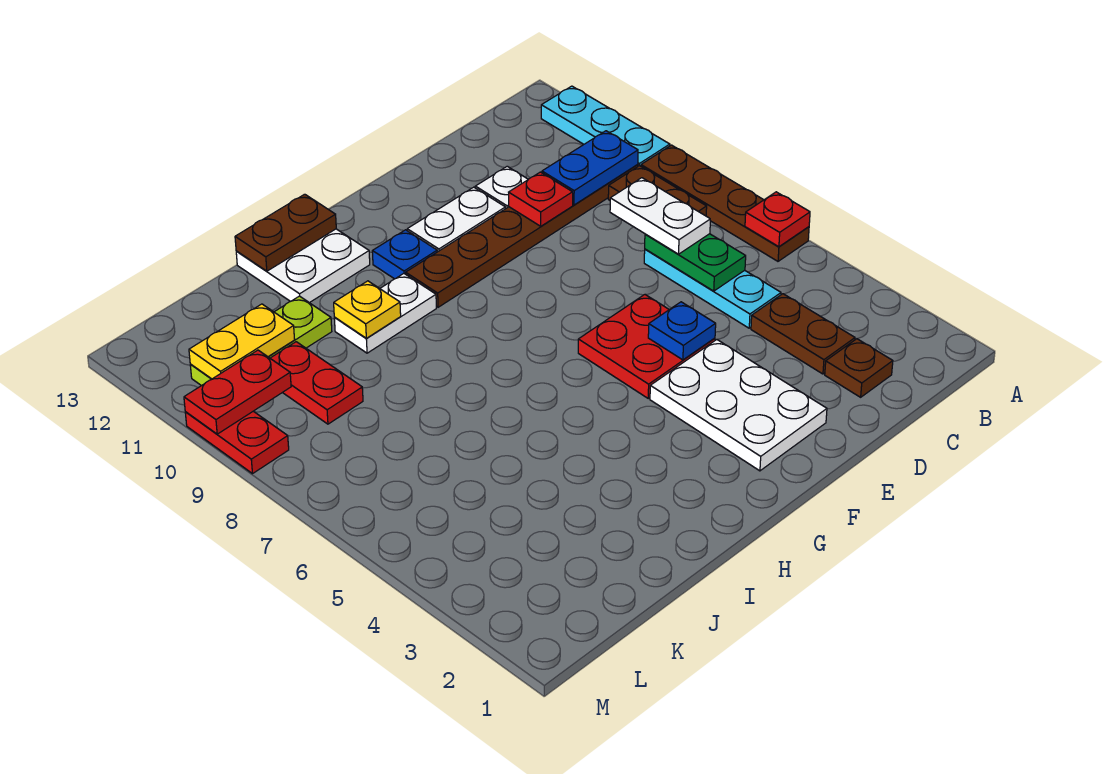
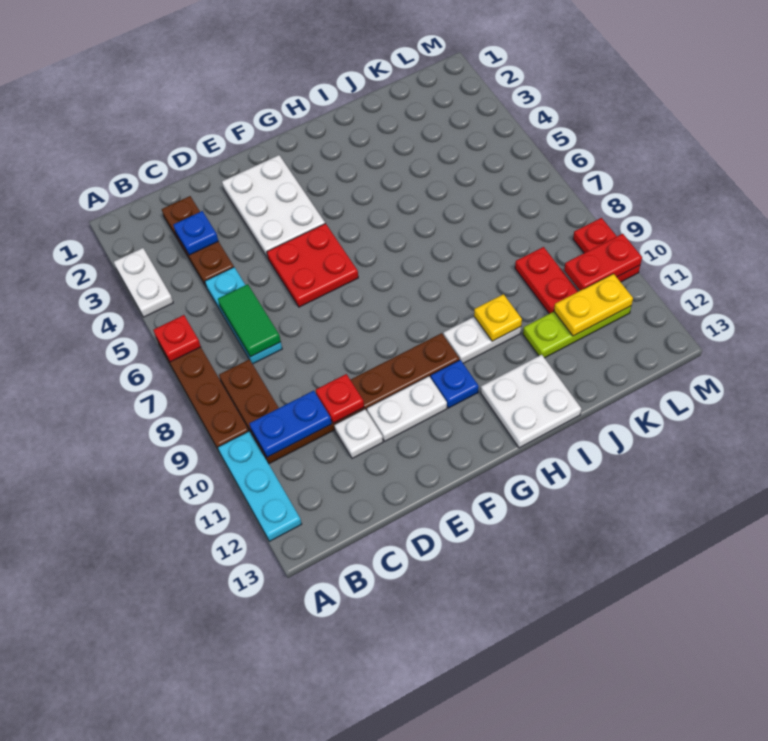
green 1x2 plate [645,234,746,291] -> green 1x2 tile [218,284,281,357]
white 1x2 plate [610,178,710,254] -> white 1x2 plate moved to [114,248,173,317]
blue 1x1 plate [648,302,716,360] -> blue 1x1 plate moved to [173,211,218,255]
brown 1x2 plate [235,194,336,271] -> none

